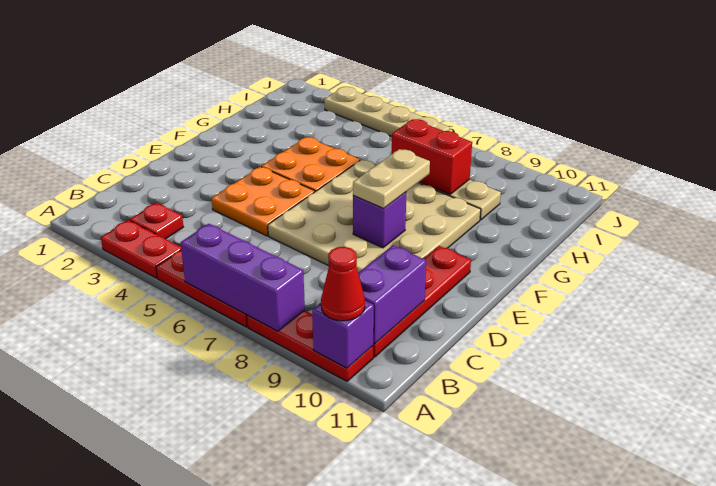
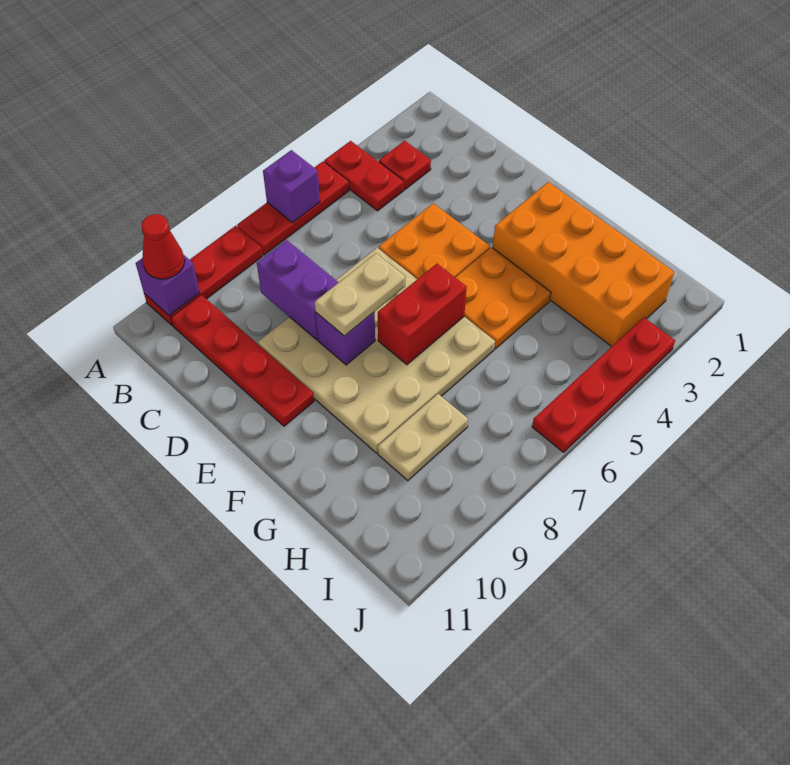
red 1x2 plate [101,220,181,278] -> red 1x2 plate turned to [324,141,404,211]
purple 1x3 brick [181,224,305,331] -> purple 1x1 brick [263,150,320,223]
purple 1x2 brick [358,245,426,344] -> purple 1x2 brick moved to [257,240,339,340]
tan 1x2 plate [353,149,430,209] -> tan 1x2 plate turned to [315,253,405,336]
none -> orange 2x4 brick [493,182,674,347]
red 1x2 brick [392,119,472,194] -> red 1x2 brick moved to [378,264,467,365]
tan 1x4 plate [324,87,450,136] -> red 1x4 plate [532,317,675,452]

